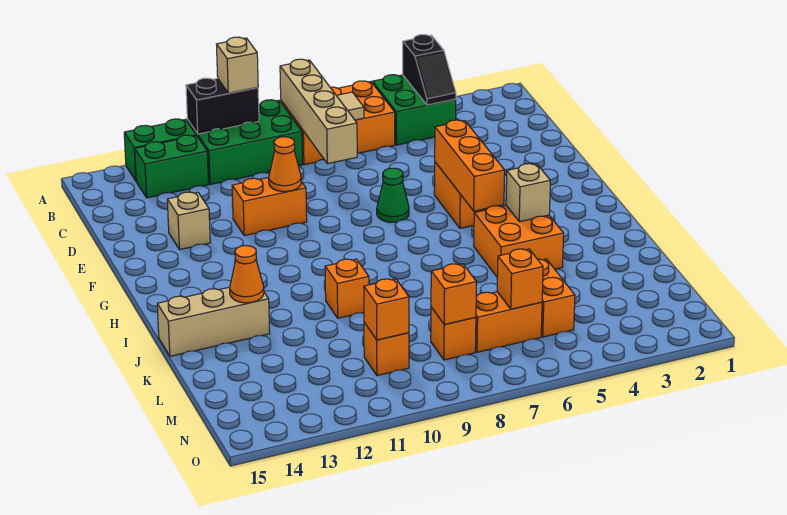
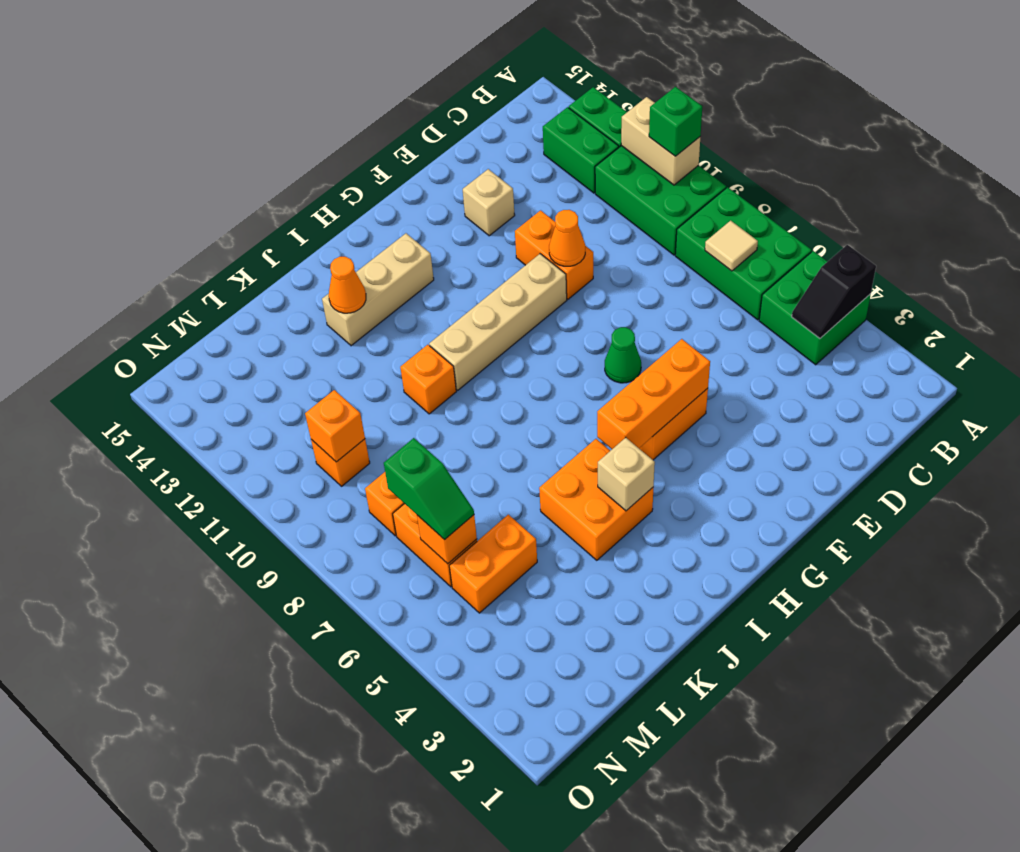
orange 2x3 brick [281,81,395,165] -> green 2x3 brick [675,187,812,320]
tan 1x4 brick [280,59,357,164] -> tan 1x4 brick moved to [429,254,567,390]
black 1x2 brick [186,78,259,134] -> tan 1x2 brick [621,97,700,185]
tan 1x1 brick [216,37,258,93] -> green 1x1 brick [649,87,702,156]
tan 1x3 brick [157,287,270,356] -> tan 1x3 brick turned to [322,233,434,346]
none -> green 1x2 slope [384,438,474,540]
orange 1x1 brick [431,264,477,324] -> none

